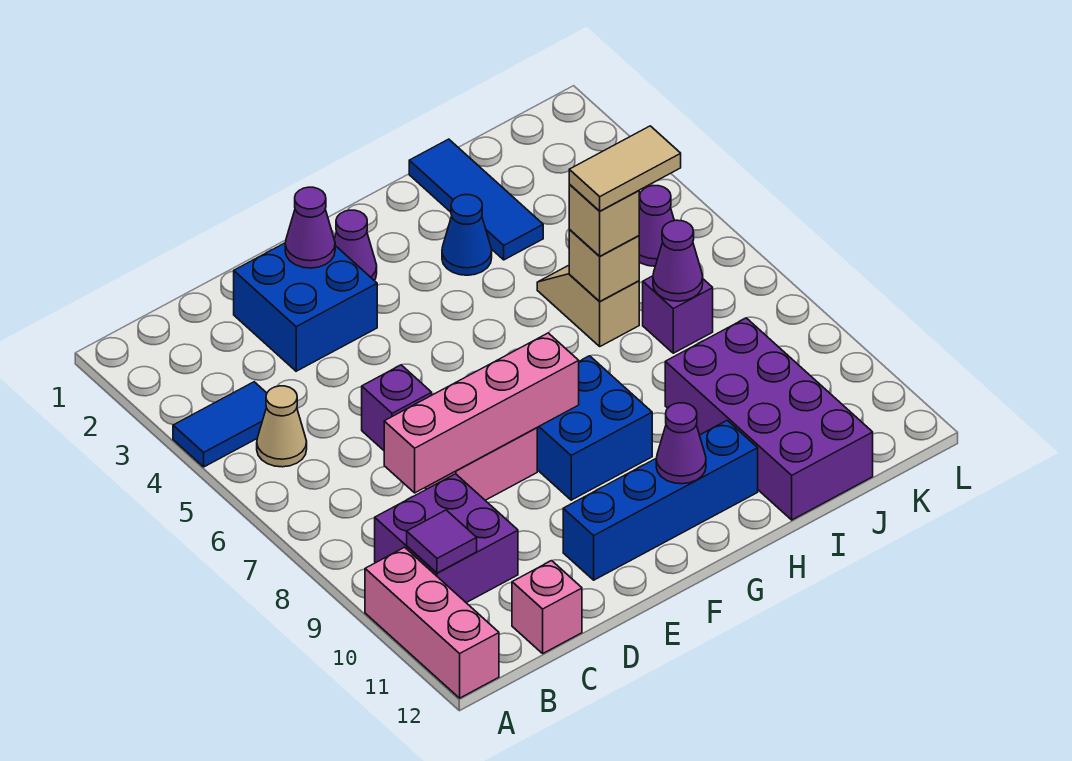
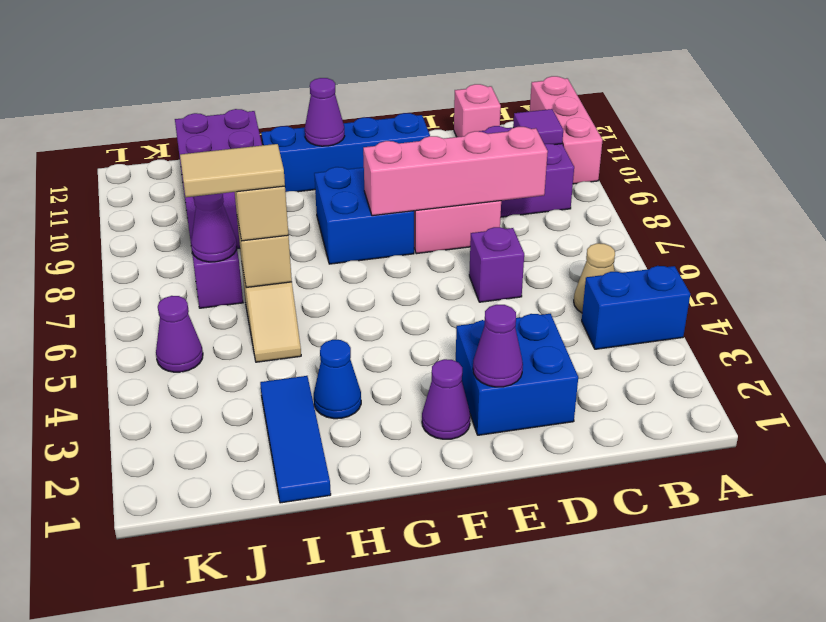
blue 1x2 tile [173,382,267,467] -> blue 1x2 brick [582,266,690,349]

